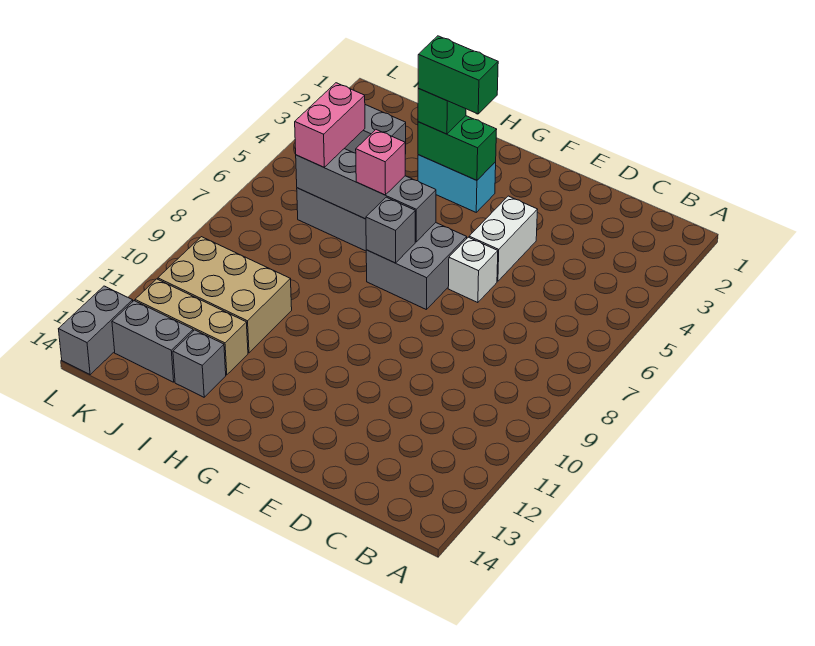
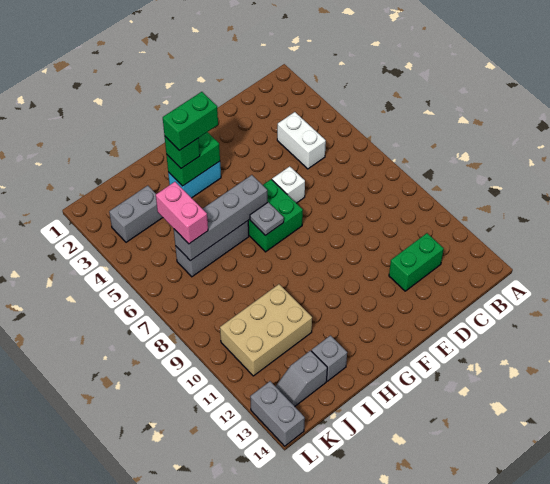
none -> green 1x2 brick [389,233,444,291]
white 1x2 brick [469,196,538,281] -> white 1x2 brick moved to [277,112,326,169]
grey 2x2 brick [366,223,467,310] -> green 2x2 brick [248,179,303,252]
grey 1x1 brick [366,197,415,263] -> grey 1x1 plate [250,202,284,236]
pink 1x1 brick [356,130,405,195] -> none
tan 1x3 brick [135,279,248,375] -> none
grey 1x2 brick [112,301,193,382] -> grey 1x2 slope [275,351,327,406]

